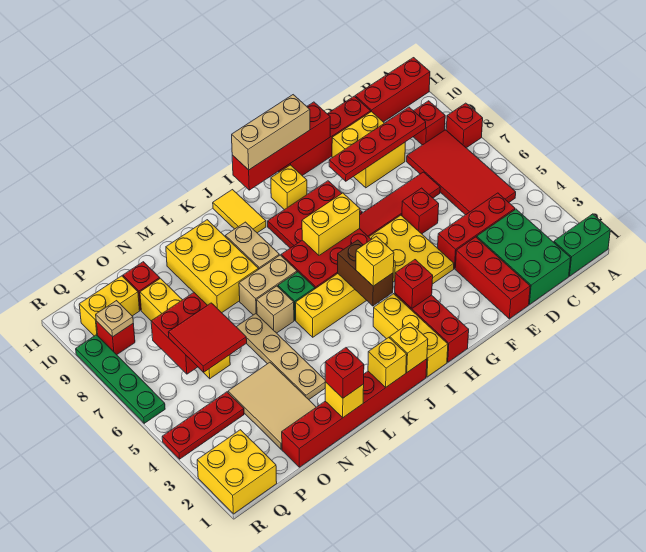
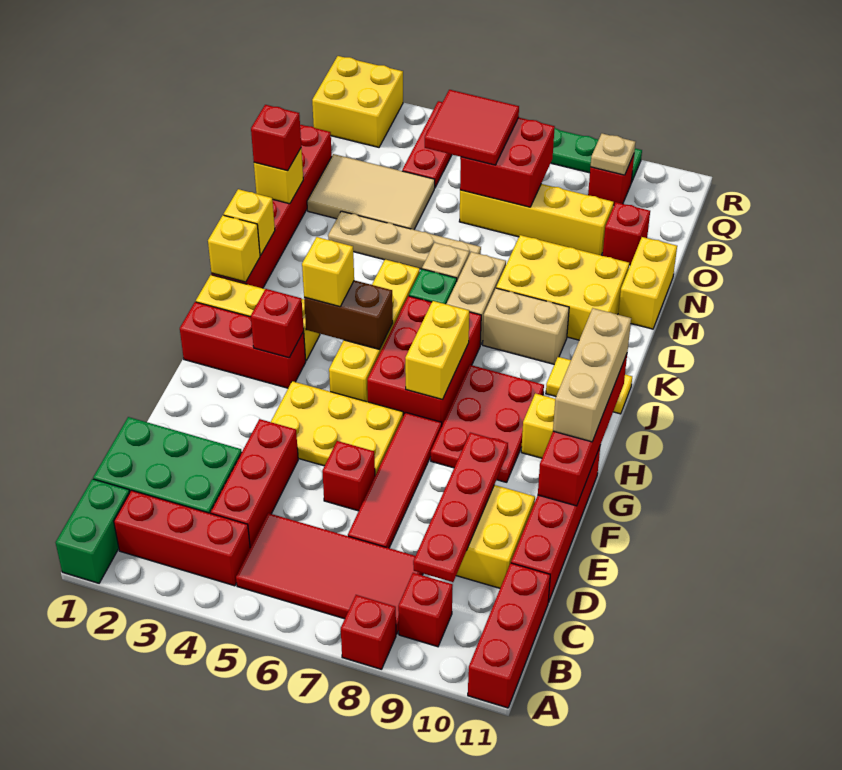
red 1x3 brick [455,237,530,319] -> red 1x3 brick moved to [114,490,250,586]
yellow 1x2 brick [79,276,140,336] -> yellow 1x2 brick moved to [618,237,677,329]

